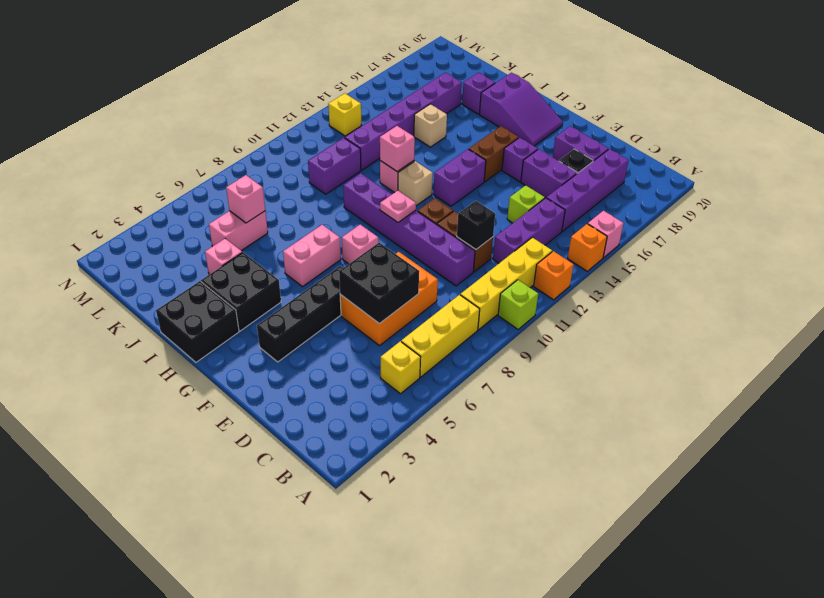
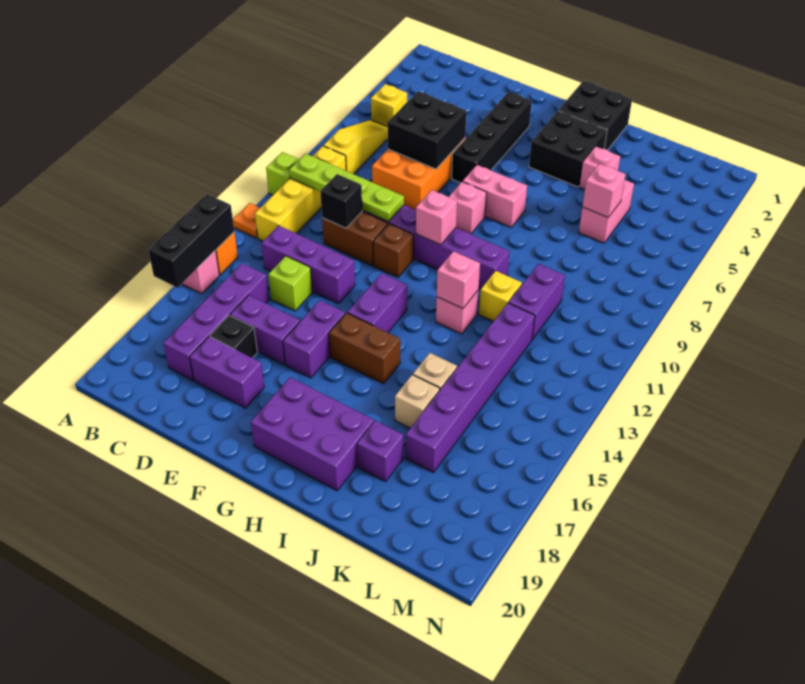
orange 1x1 brick [534,251,574,300] -> orange 1x1 plate [233,203,260,238]
none -> black 1x3 brick [148,194,234,288]
yellow 1x3 brick [401,295,480,377] -> yellow 1x3 slope [324,120,388,174]
none -> lime 1x4 plate [289,154,404,222]
purple 1x3 brick [493,198,565,263] -> purple 1x3 brick turned to [261,226,355,304]
purple 1x1 brick [502,137,538,182] -> purple 1x2 brick [283,300,345,378]
pink 1x1 plate [380,191,416,222] -> pink 1x1 brick [416,190,457,245]
brown 1x2 brick [469,126,519,182] -> brown 1x2 brick turned to [329,313,400,384]
purple 2x3 slope [479,73,563,146] -> purple 2x3 brick [251,377,374,490]
pink 1x2 brick [283,225,341,287] -> pink 1x2 brick turned to [463,165,527,227]
tan 1x1 brick [398,161,433,206] -> tan 1x1 brick moved to [395,375,440,428]
yellow 1x1 brick [328,94,361,136] -> yellow 1x1 brick moved to [479,271,522,321]

